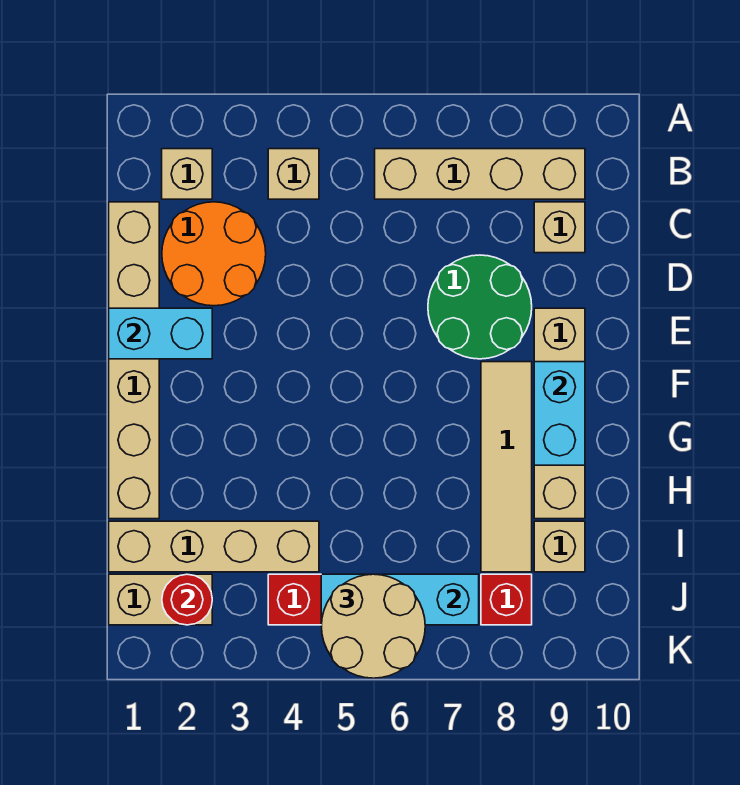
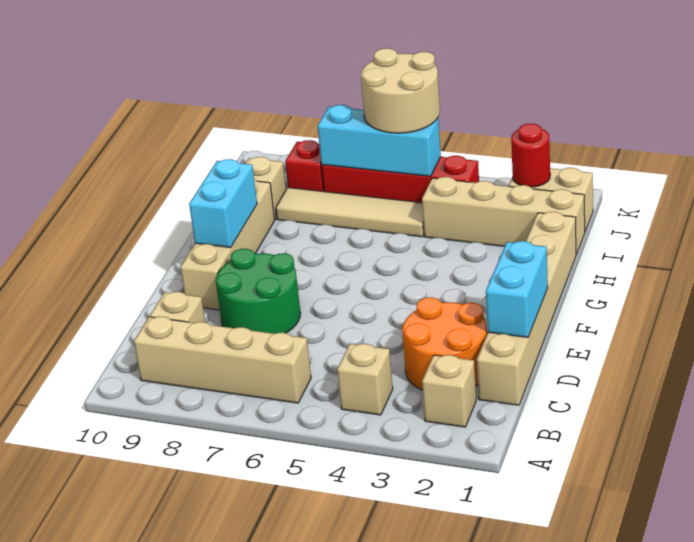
cyan 1x2 brick [109,308,212,359] -> cyan 1x2 brick turned to [486,241,548,337]
tan 1x4 tile [481,362,532,572] -> tan 1x4 tile turned to [276,187,424,237]

